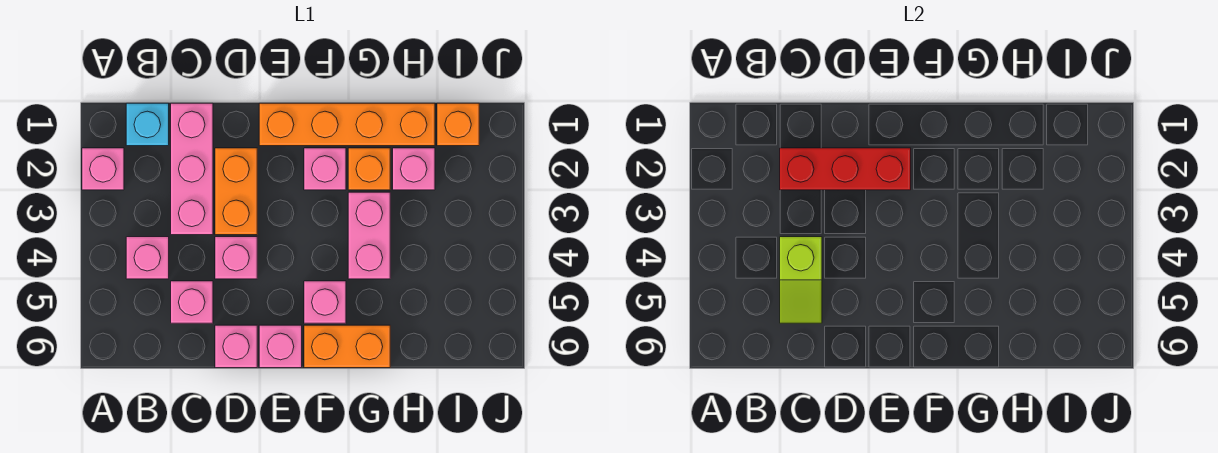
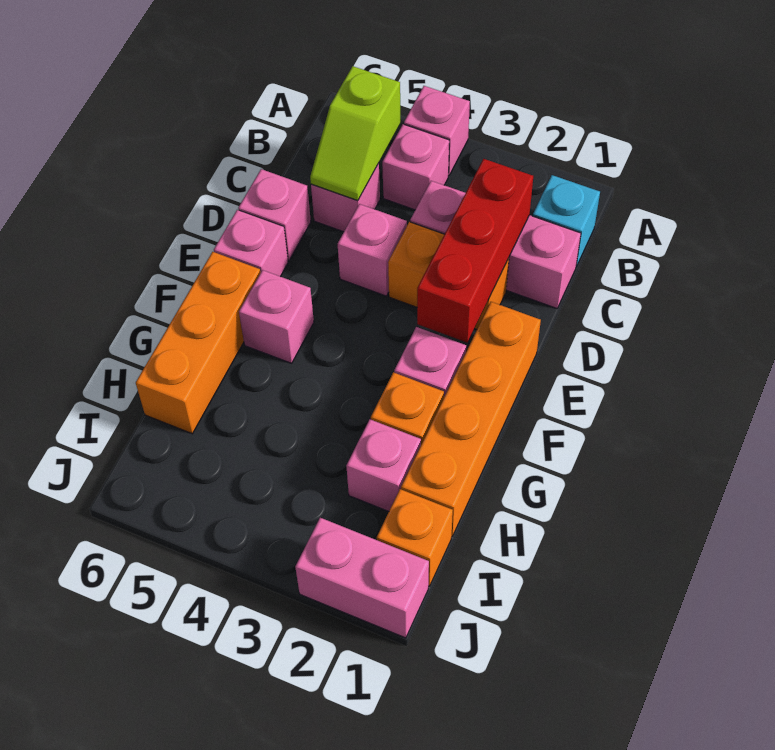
pink 1x1 brick [82,148,124,190] -> pink 1x1 brick moved to [404,86,470,176]
lime 1x2 slope [780,237,822,323] -> lime 1x2 slope turned to [310,66,400,201]
orange 1x2 brick [304,325,390,368] -> orange 1x3 brick [136,252,260,434]
pink 1x2 brick [348,192,390,279] -> pink 1x2 brick moved to [295,518,429,638]

